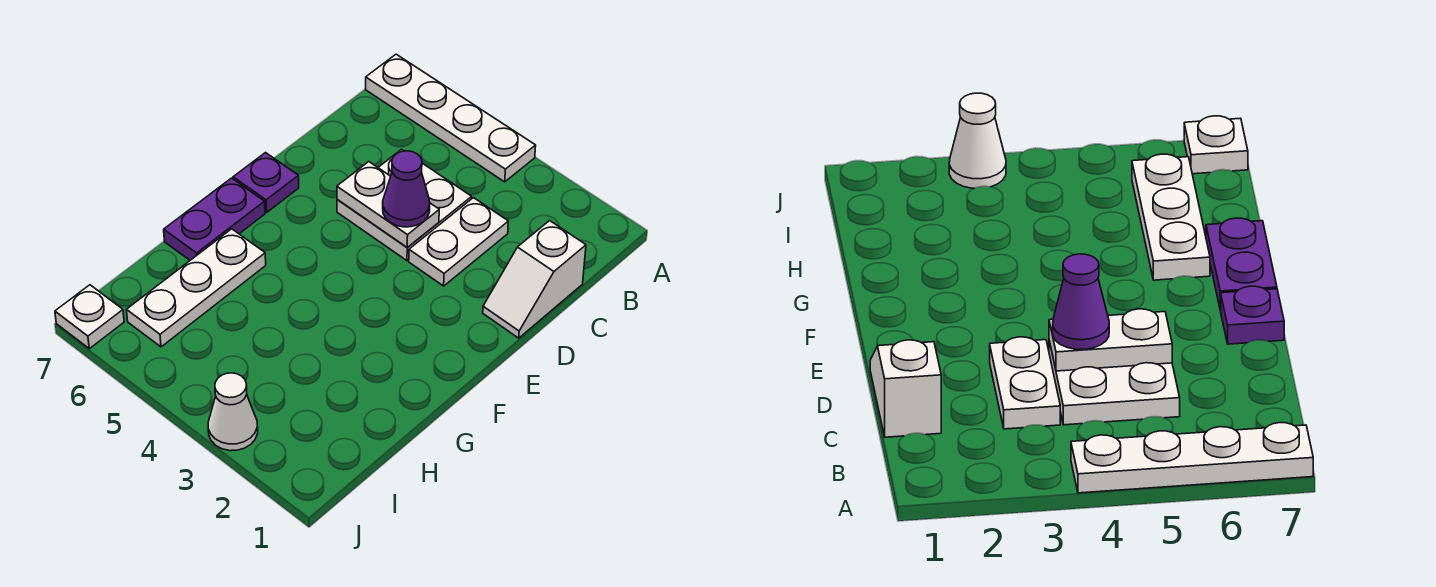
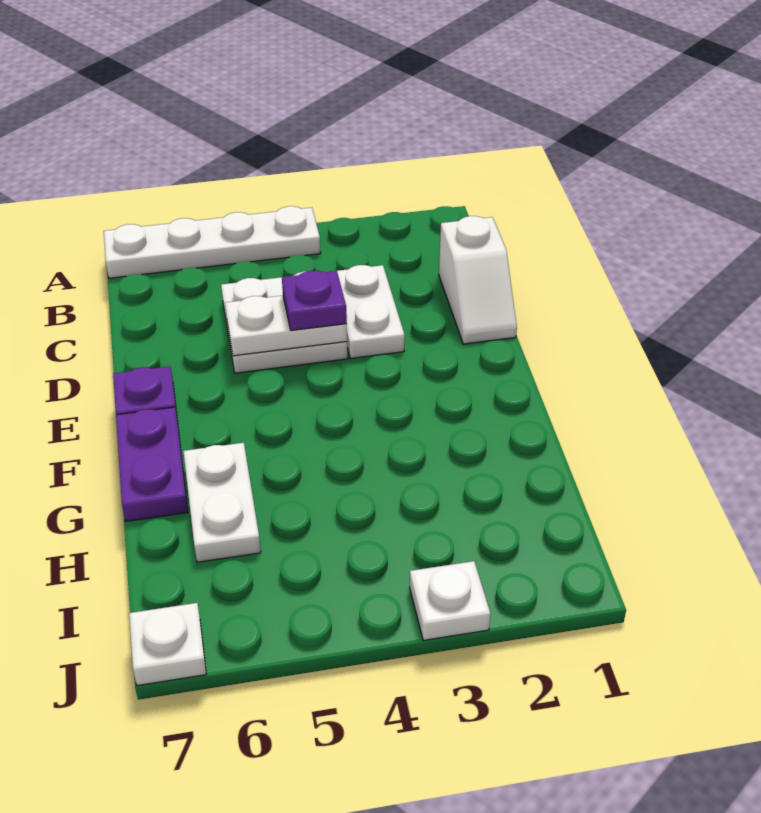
purple 1x1 cone [383,151,430,227] -> purple 1x1 plate [282,271,347,331]
white 1x3 plate [127,229,266,347] -> white 1x2 plate [183,443,261,562]
white 1x1 cone [208,373,258,451] -> white 1x1 plate [410,561,491,640]

